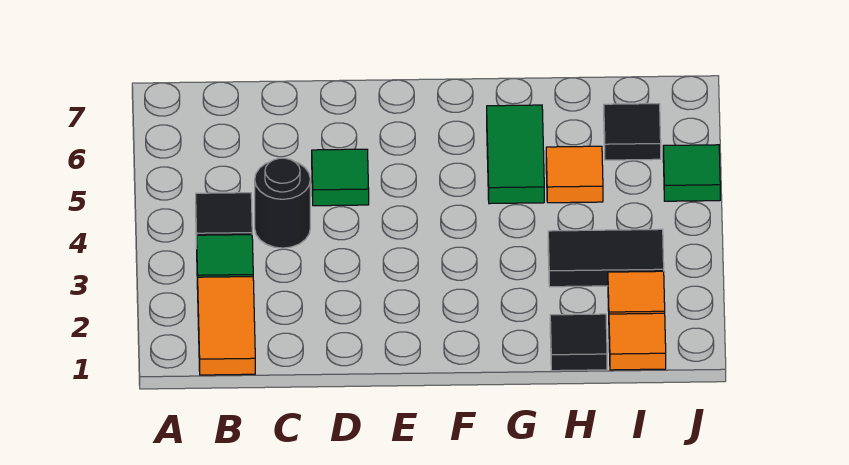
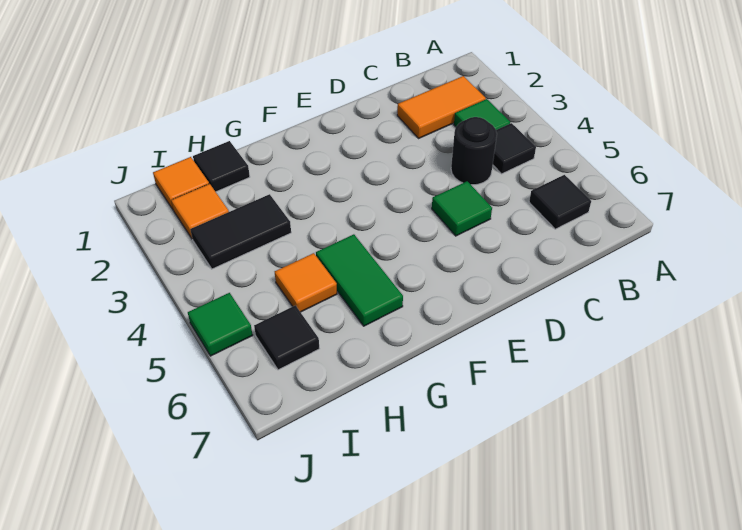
orange 1x2 tile [198,277,255,375] -> orange 1x2 tile turned to [397,76,486,138]
none -> black 1x1 tile [529,175,591,229]

